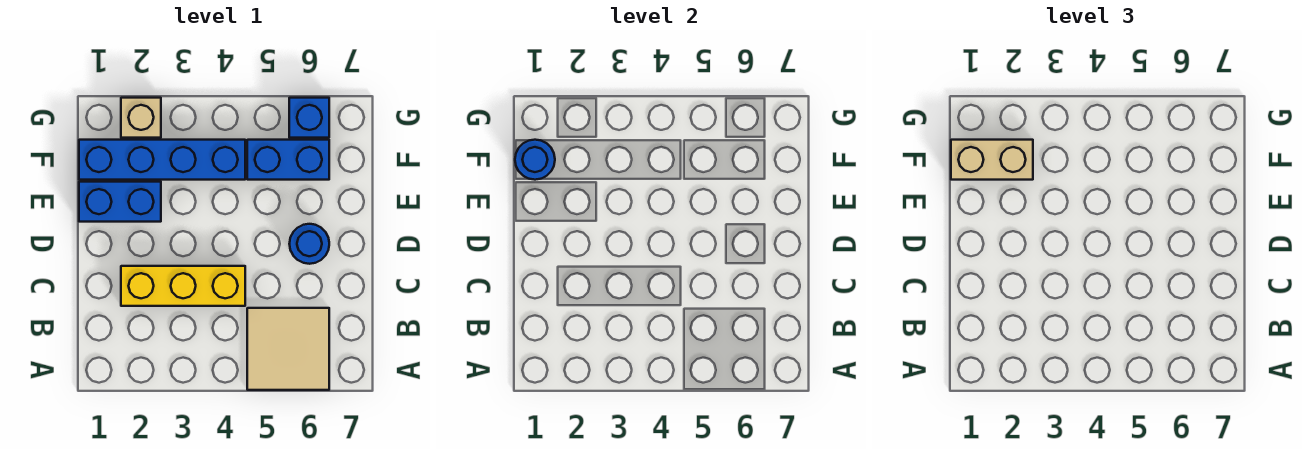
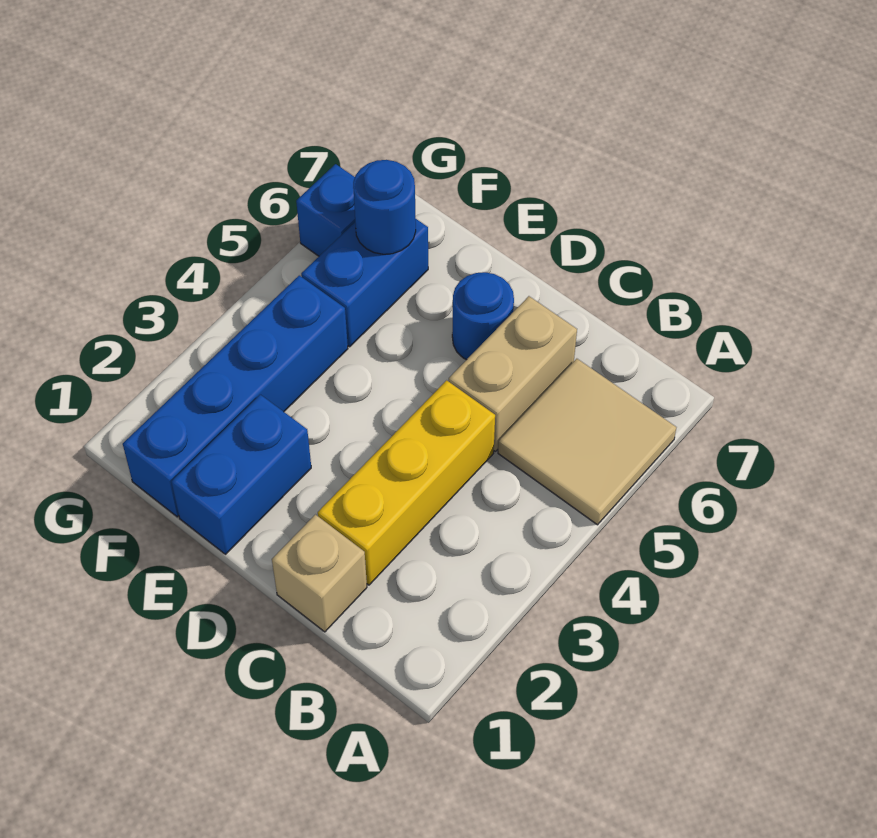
blue 1x1 round brick [515,140,555,180] -> blue 1x1 round brick moved to [353,160,416,254]
tan 1x2 brick [951,140,1033,180] -> tan 1x2 brick moved to [449,296,577,451]
tan 1x1 brick [121,98,161,138] -> tan 1x1 brick moved to [272,515,367,632]

